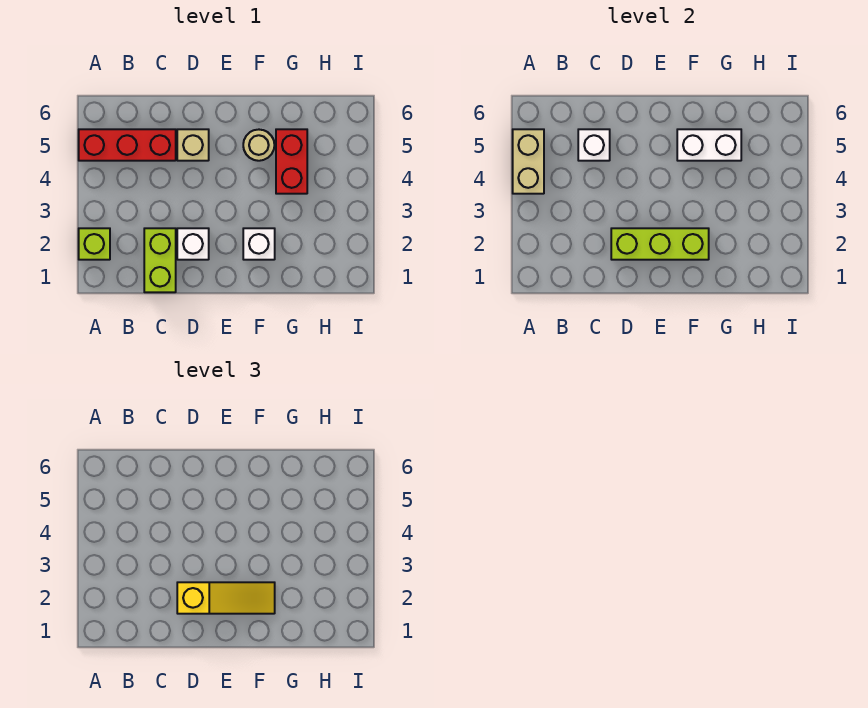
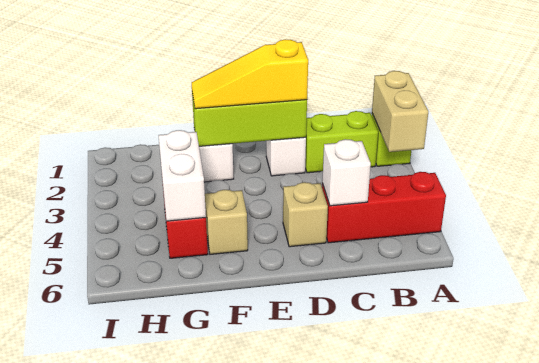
tan 1x2 brick [513,129,544,194] -> tan 1x2 brick moved to [372,71,428,152]
lime 1x2 brick [144,228,176,292] -> lime 1x2 brick turned to [305,111,378,173]
tan 1x1 round brick [243,130,274,161] -> tan 1x1 brick [205,190,248,254]
white 1x2 brick [677,129,741,161] -> white 1x2 brick turned to [159,130,206,221]

